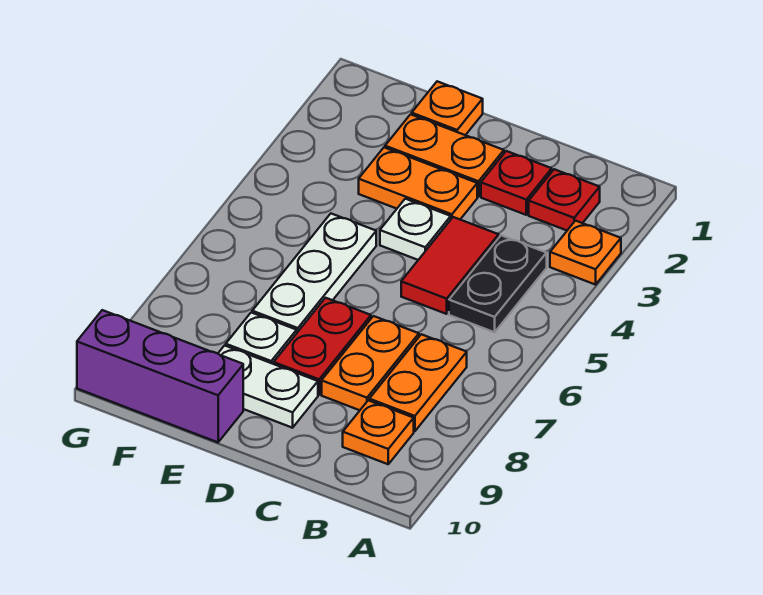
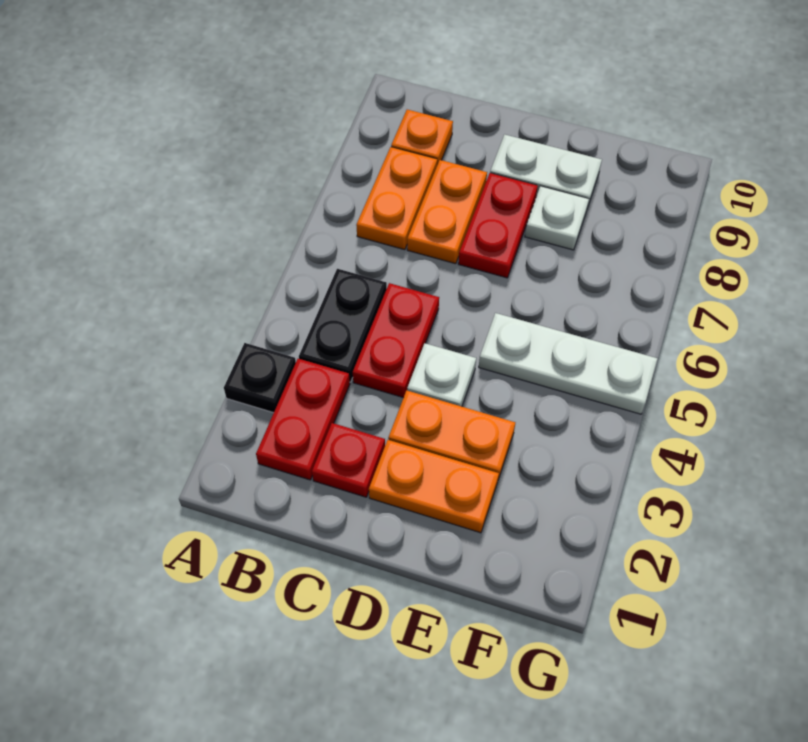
orange 1x1 plate [550,221,621,285] -> black 1x1 plate [224,343,296,413]
red 1x1 plate [529,169,600,230] -> red 1x2 plate [256,359,350,480]
red 1x2 tile [401,217,499,314] -> red 1x2 plate [353,283,439,398]
orange 1x1 plate [412,81,483,135] -> none
white 1x3 plate [252,214,376,332] -> white 1x3 plate turned to [479,313,657,414]
purple 1x3 brick [77,310,243,442] -> none

